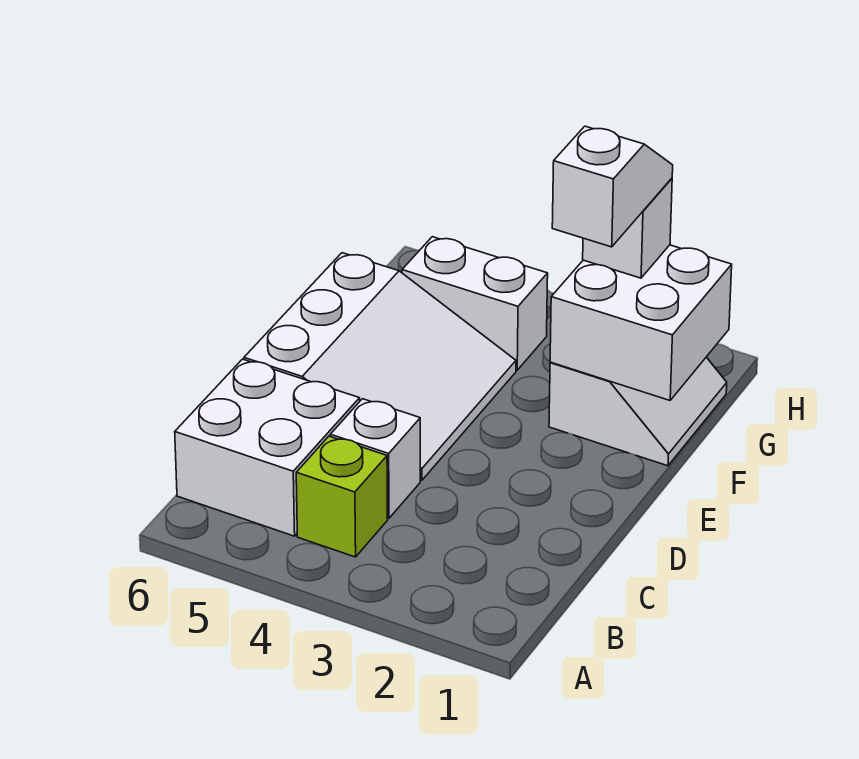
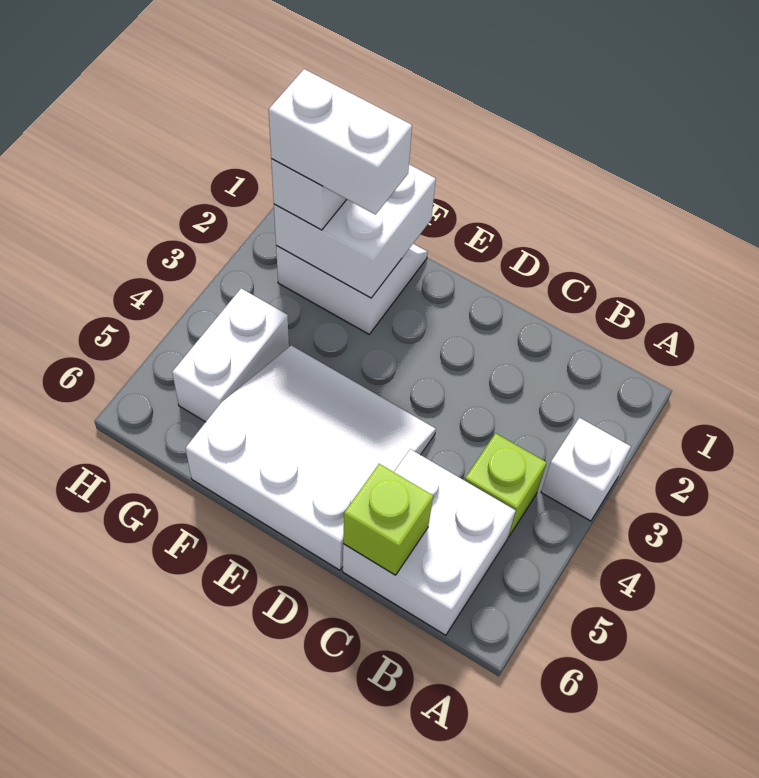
white 1x1 brick [330,399,420,518] -> white 1x1 brick moved to [541,418,631,521]
none -> lime 1x1 brick [343,464,433,575]
white 1x2 slope [552,126,673,247] -> white 1x2 brick [269,69,412,215]

